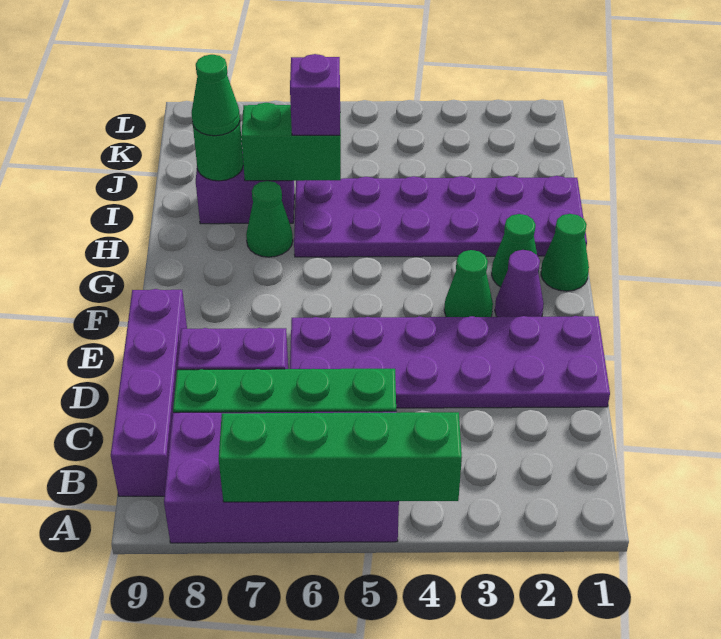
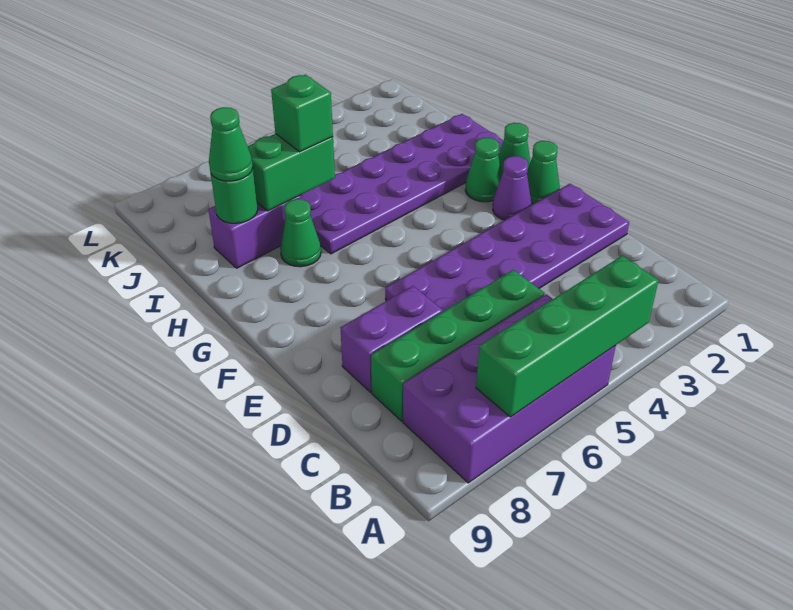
purple 1x4 brick [111,289,187,496] -> none
green 1x1 cone [444,250,493,317] -> green 1x1 cone moved to [527,141,560,204]
purple 1x1 brick [290,54,340,135] -> green 1x1 brick [271,75,333,152]

